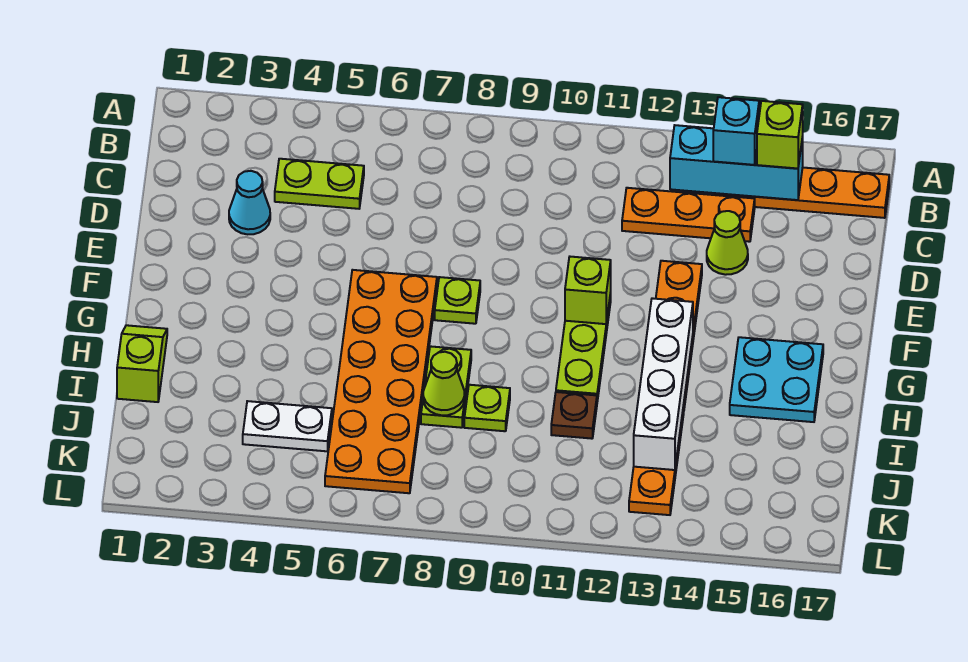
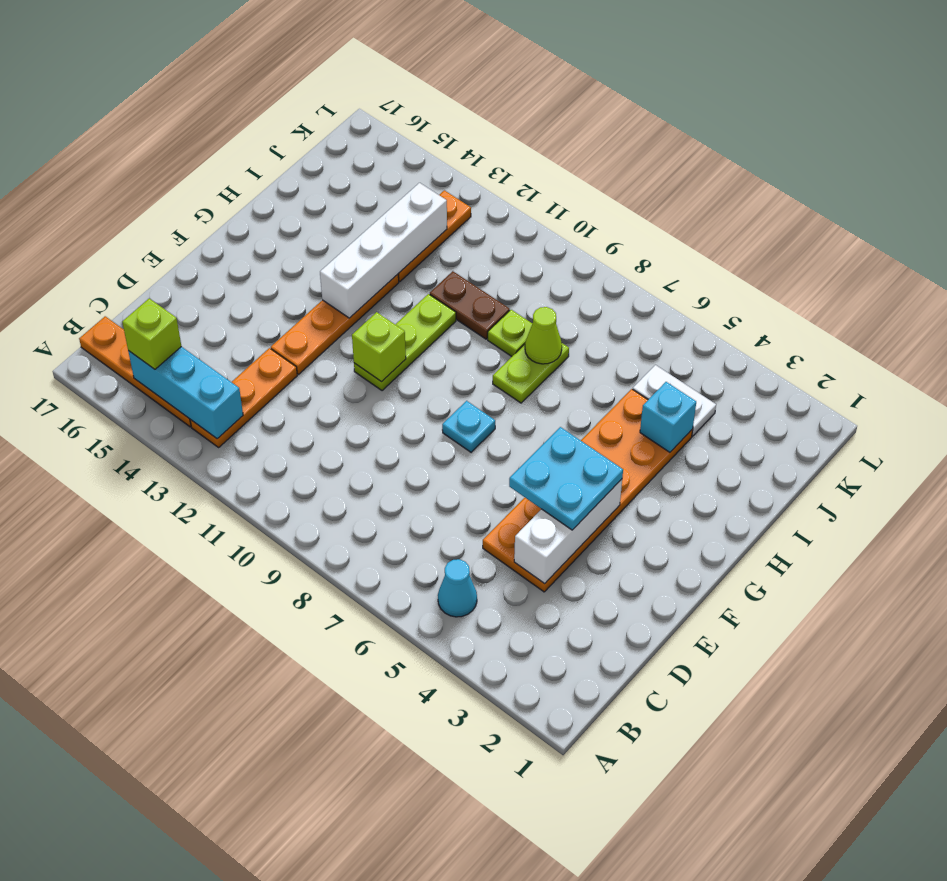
cyan 1x1 brick [713,97,759,165] -> cyan 1x1 brick moved to [640,382,696,452]
lime 1x2 plate [275,159,364,209] -> none
orange 1x3 plate [622,188,755,242] -> orange 1x3 plate turned to [190,348,297,447]
cyan 1x1 cone [229,171,270,234] -> cyan 1x1 cone moved to [438,559,477,617]
none -> white 1x3 brick [514,479,622,584]
lime 1x1 cone [707,211,748,275] -> none
orange 2x6 plate [325,270,437,493] -> orange 2x6 plate moved to [483,389,693,592]
lime 1x1 plate [435,277,480,324] -> cyan 1x1 plate [442,401,495,452]
cyan 2x2 plate [730,337,823,422] -> cyan 2x2 plate moved to [509,427,623,530]
lime 1x2 slope [117,325,167,402] -> none
brown 1x1 plate [551,392,597,439] -> brown 1x2 plate [430,271,510,339]

